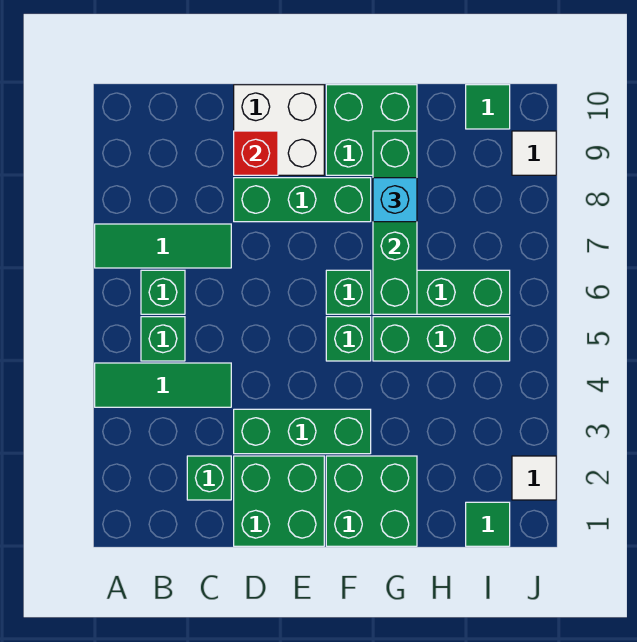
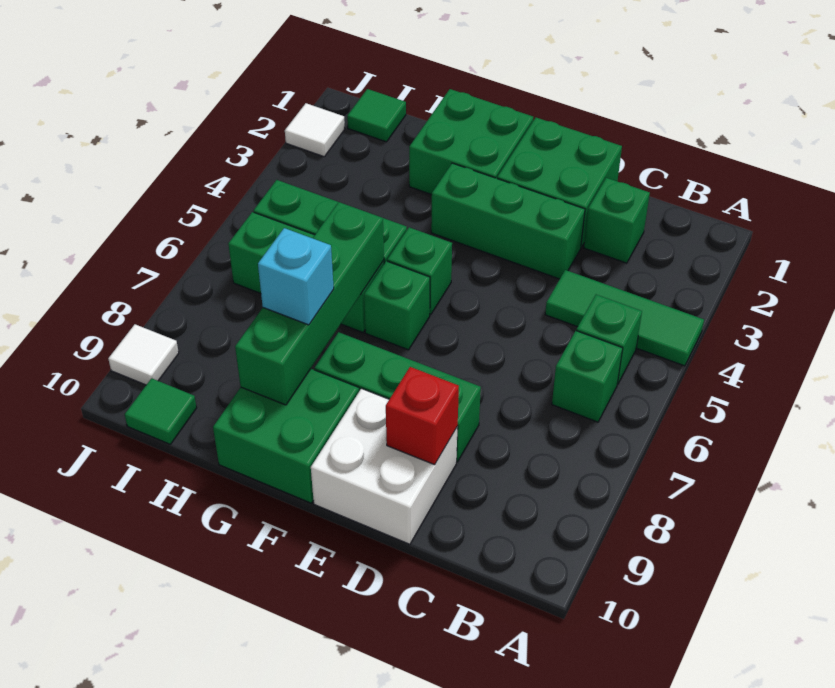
green 1x3 tile [95,224,231,268] -> none

